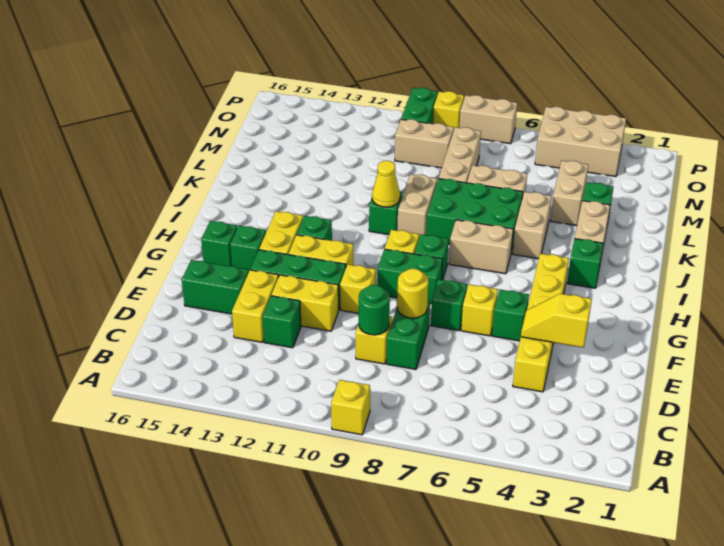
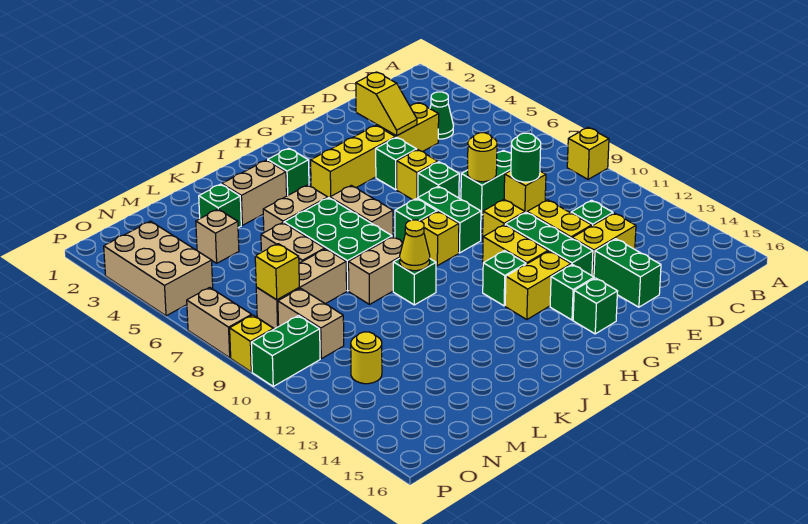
none -> green 1x1 cone [430,92,454,139]
tan 1x2 brick [550,161,588,225] -> tan 1x1 brick [196,209,239,263]
none -> yellow 1x1 brick [255,244,299,300]
none -> yellow 1x1 round brick [351,332,382,384]

